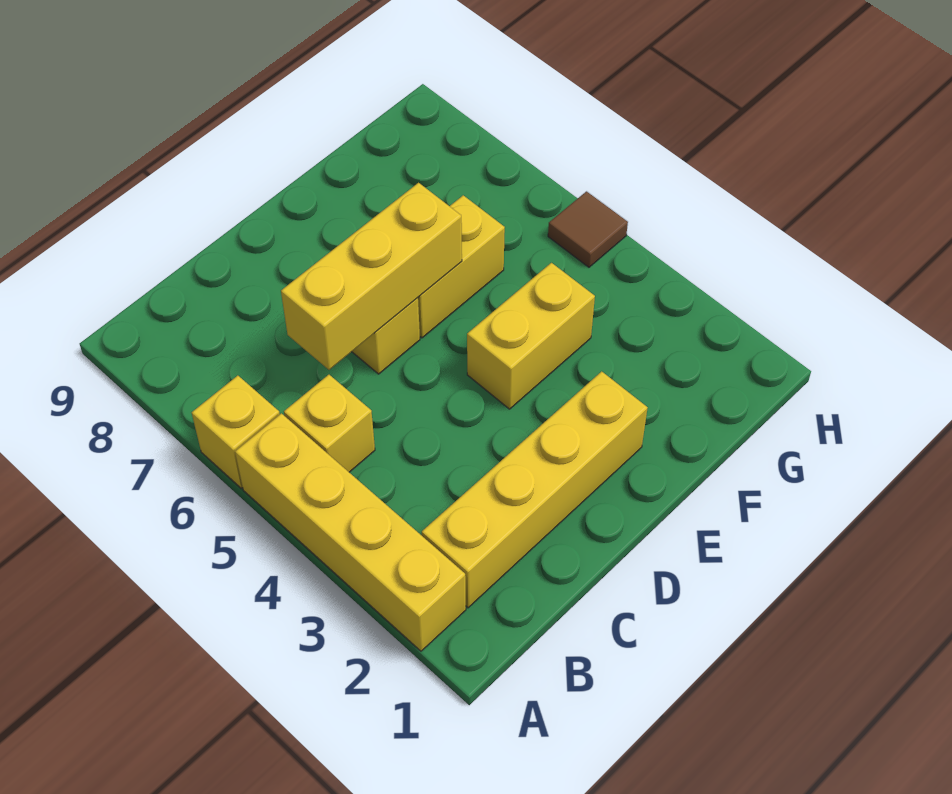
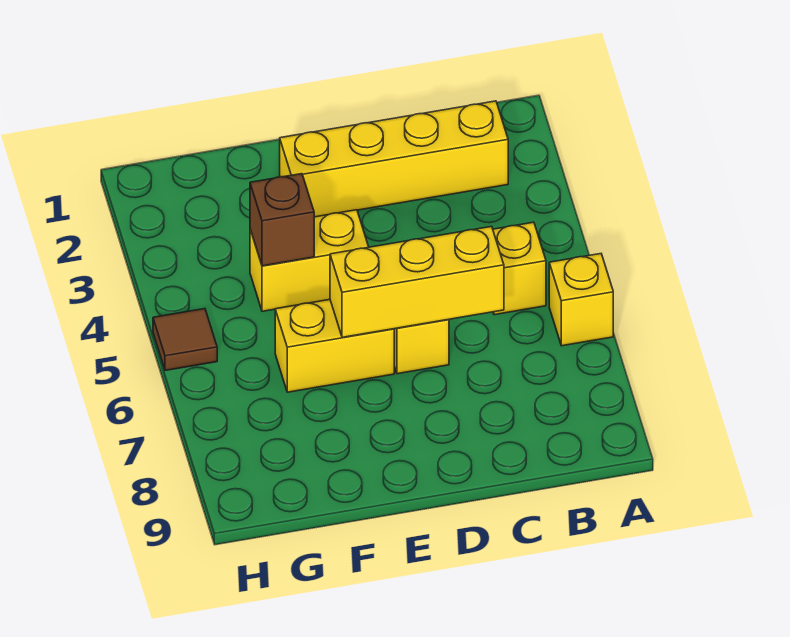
yellow 1x4 brick [235,413,466,651] -> none
none -> brown 1x1 brick [250,174,314,266]

